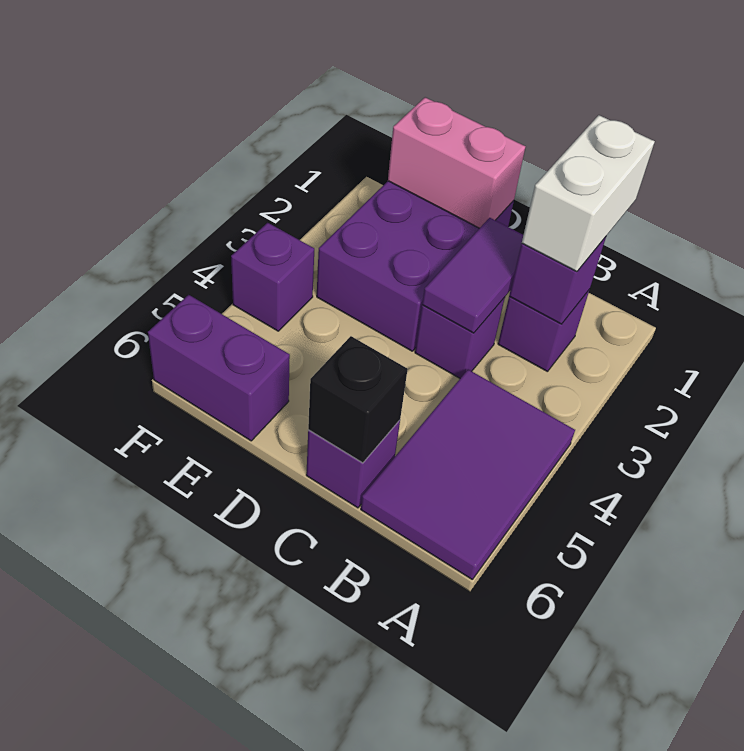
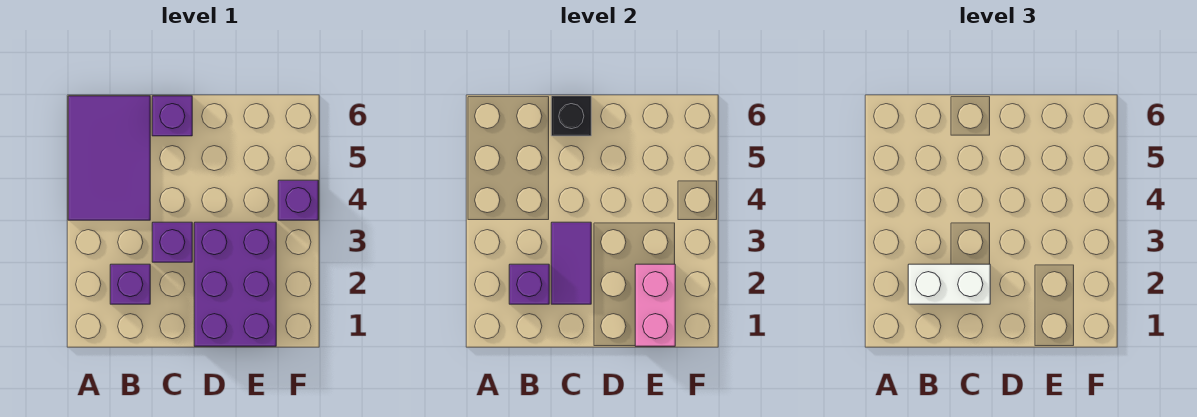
white 1x2 brick [522,115,655,272] -> white 1x2 brick turned to [908,264,990,304]
pink 1x2 brick [388,97,526,228] -> pink 1x2 brick turned to [635,264,675,346]
purple 1x2 brick [148,295,290,441] -> none

